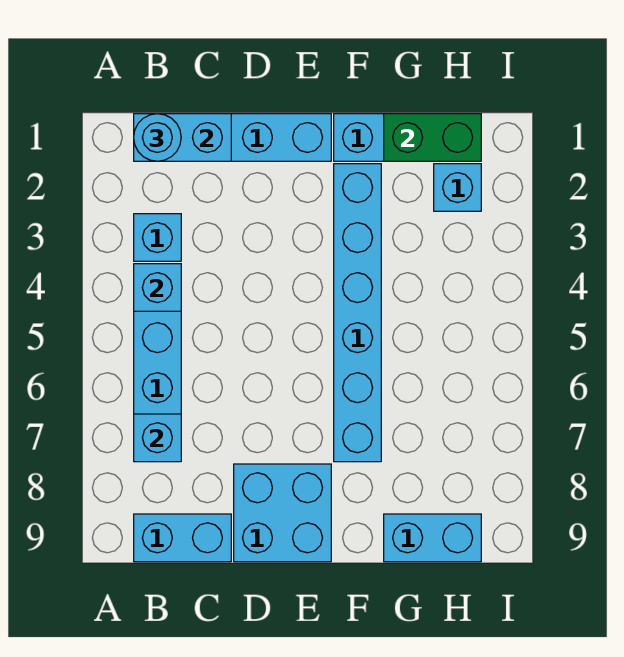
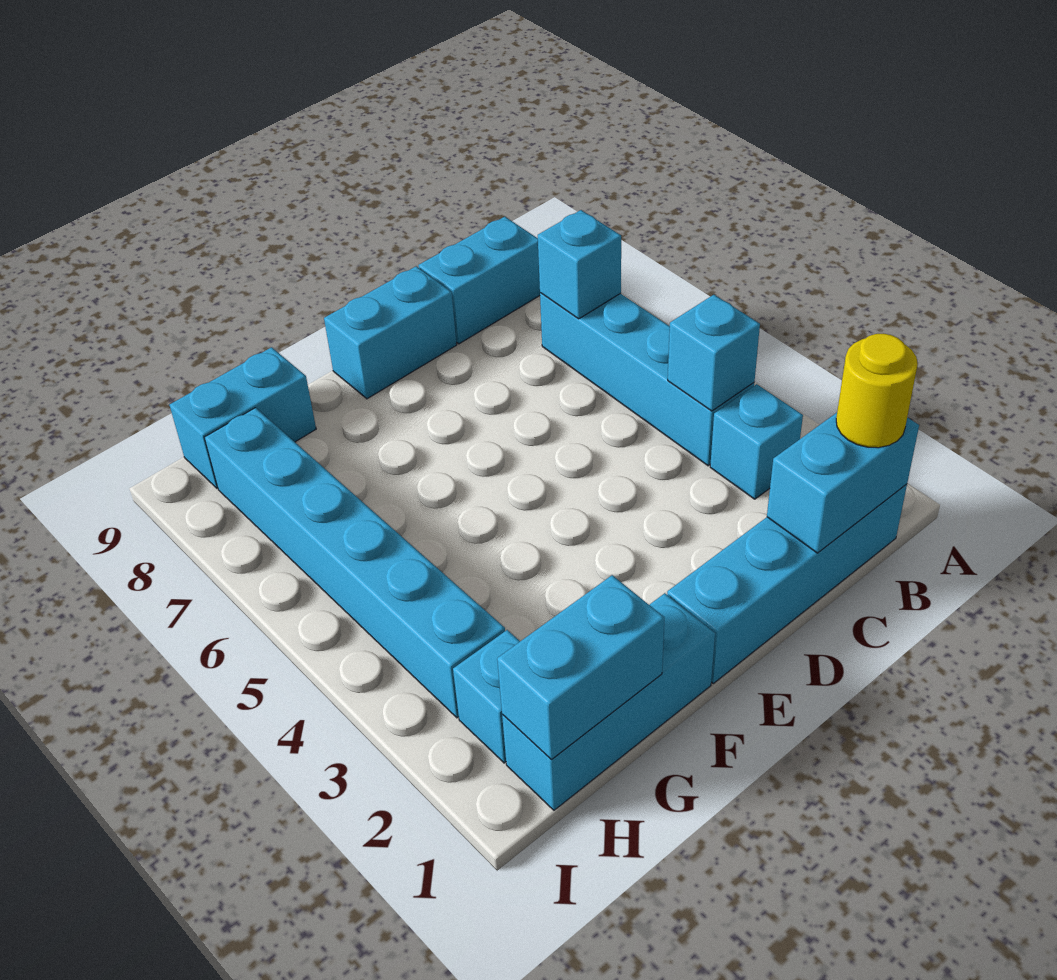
cyan 1x1 round brick [134,114,181,161] -> yellow 1x1 round brick [836,334,918,448]
cyan 2x2 brick [234,464,331,562] -> cyan 1x2 brick [324,266,457,399]
cyan 1x6 brick [334,164,381,462] -> cyan 1x6 brick moved to [204,408,505,718]
green 1x2 brick [384,114,481,161] -> cyan 1x2 brick [497,575,664,760]

